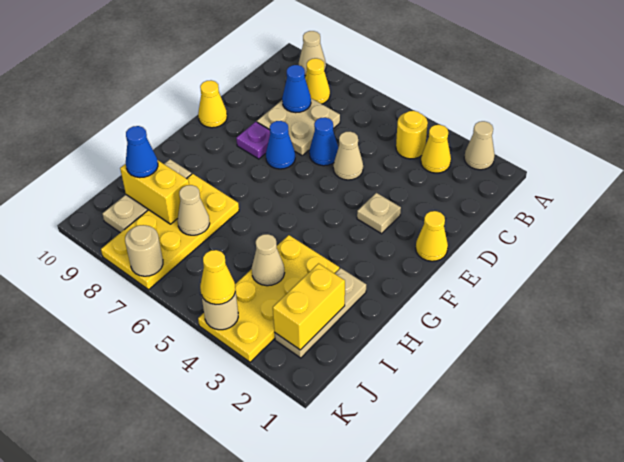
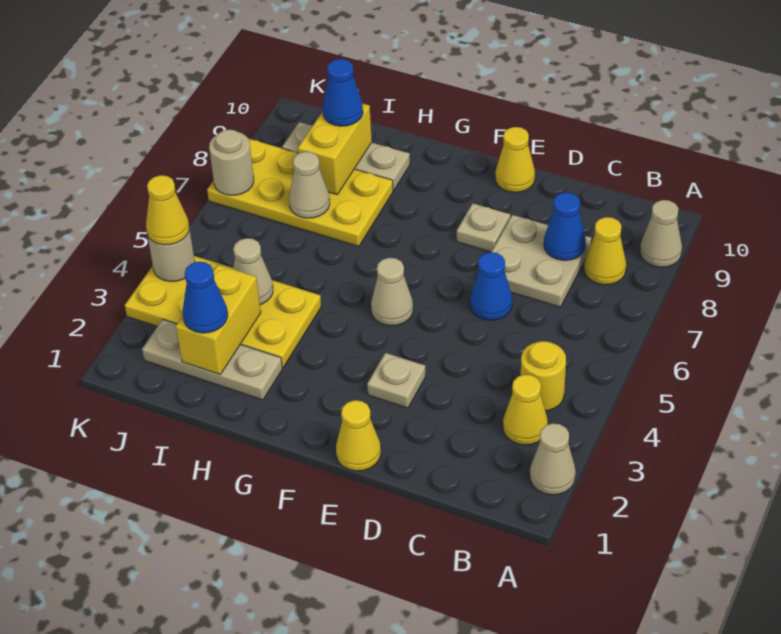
tan 1x1 cone [333,132,363,180] -> tan 1x1 cone moved to [371,258,413,326]
blue 1x1 cone [266,121,295,169] -> blue 1x1 cone moved to [183,262,228,333]
purple 1x1 plate [236,122,270,159] -> tan 1x1 plate [457,203,510,252]
yellow 1x2 brick [273,264,345,350] -> yellow 1x2 brick turned to [176,265,261,374]

